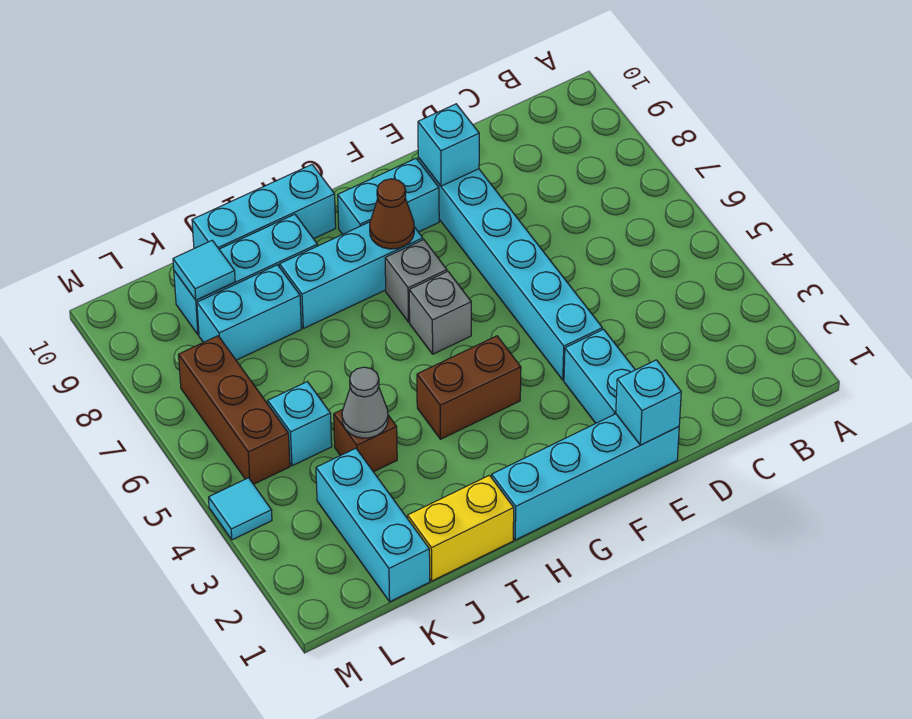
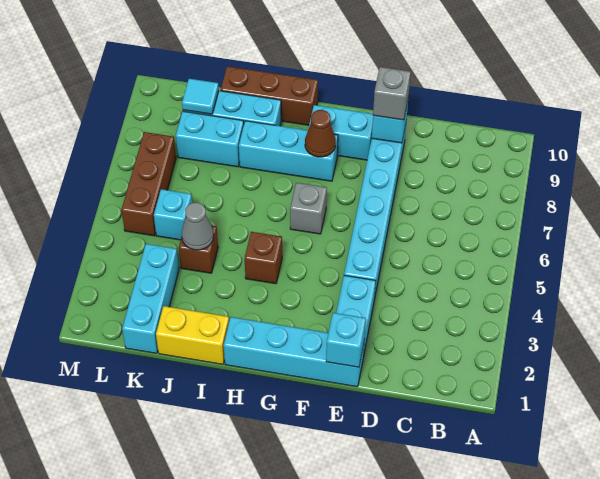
brown 1x2 brick [417,336,521,439] -> brown 1x1 brick [245,232,282,284]
grey 1x1 brick [385,240,447,322] -> grey 1x1 brick moved to [373,67,411,120]
cyan 1x3 brick [192,165,336,249] -> brown 1x3 brick [221,66,318,125]
cyan 1x1 tile [209,478,272,540] -> none

